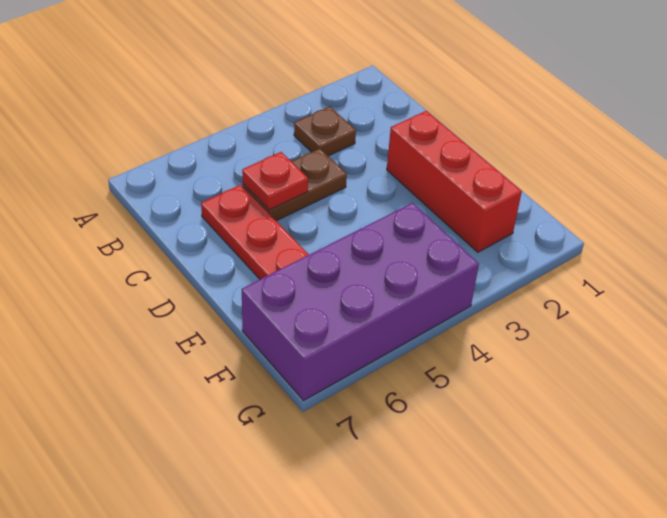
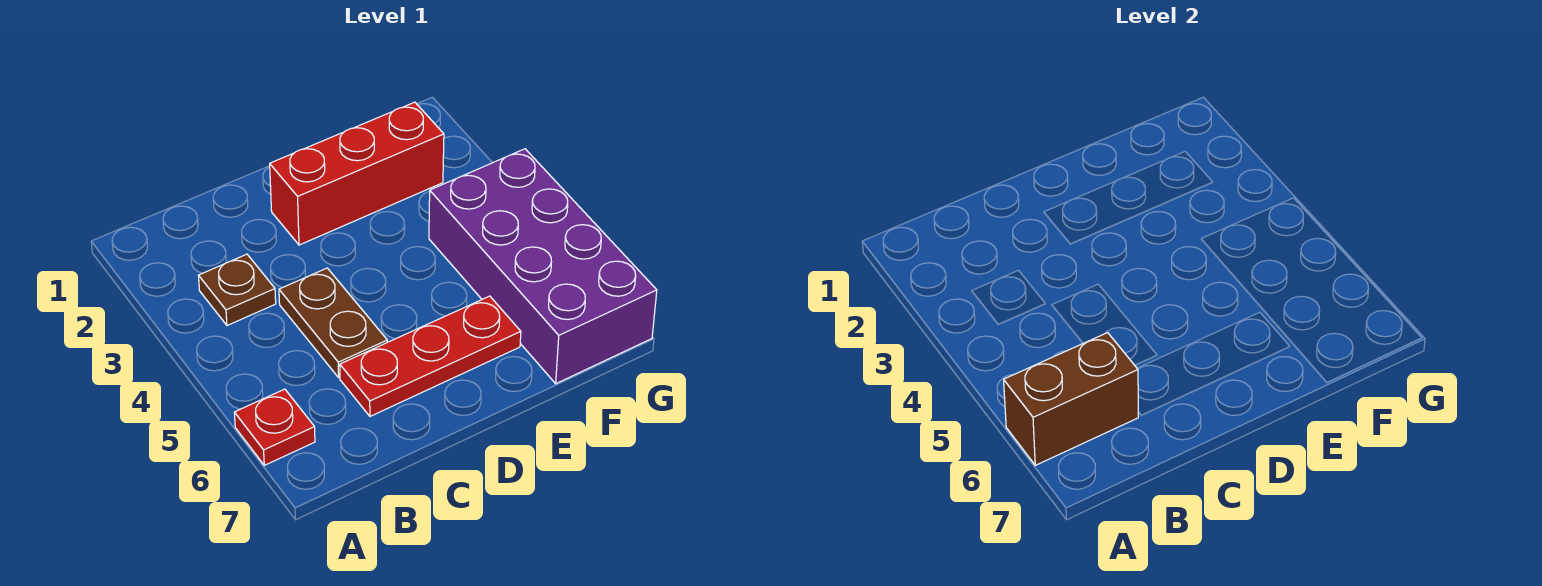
none -> brown 1x2 brick [1004,333,1138,465]
red 1x1 plate [242,152,308,210] -> red 1x1 plate moved to [234,389,315,465]

